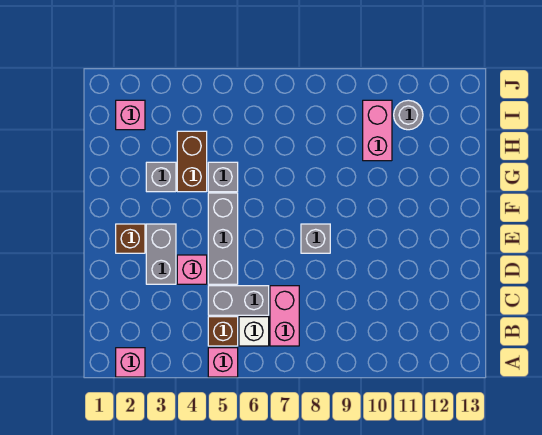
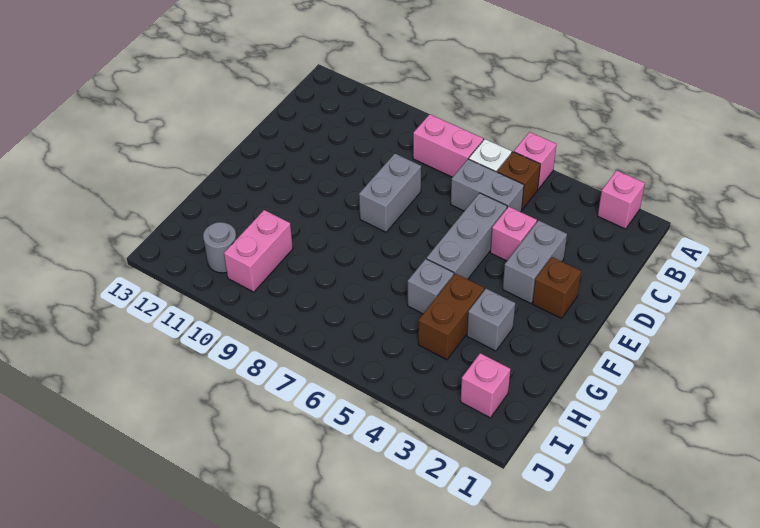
pink 1x2 brick [270,286,299,346] -> pink 1x2 brick turned to [413,114,483,177]
grey 1x1 brick [301,224,330,253] -> grey 1x2 brick [359,154,421,232]

